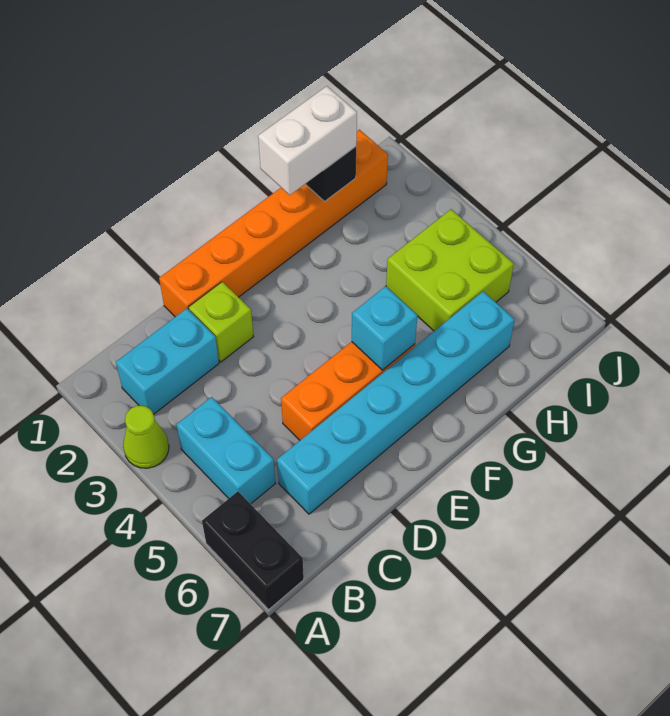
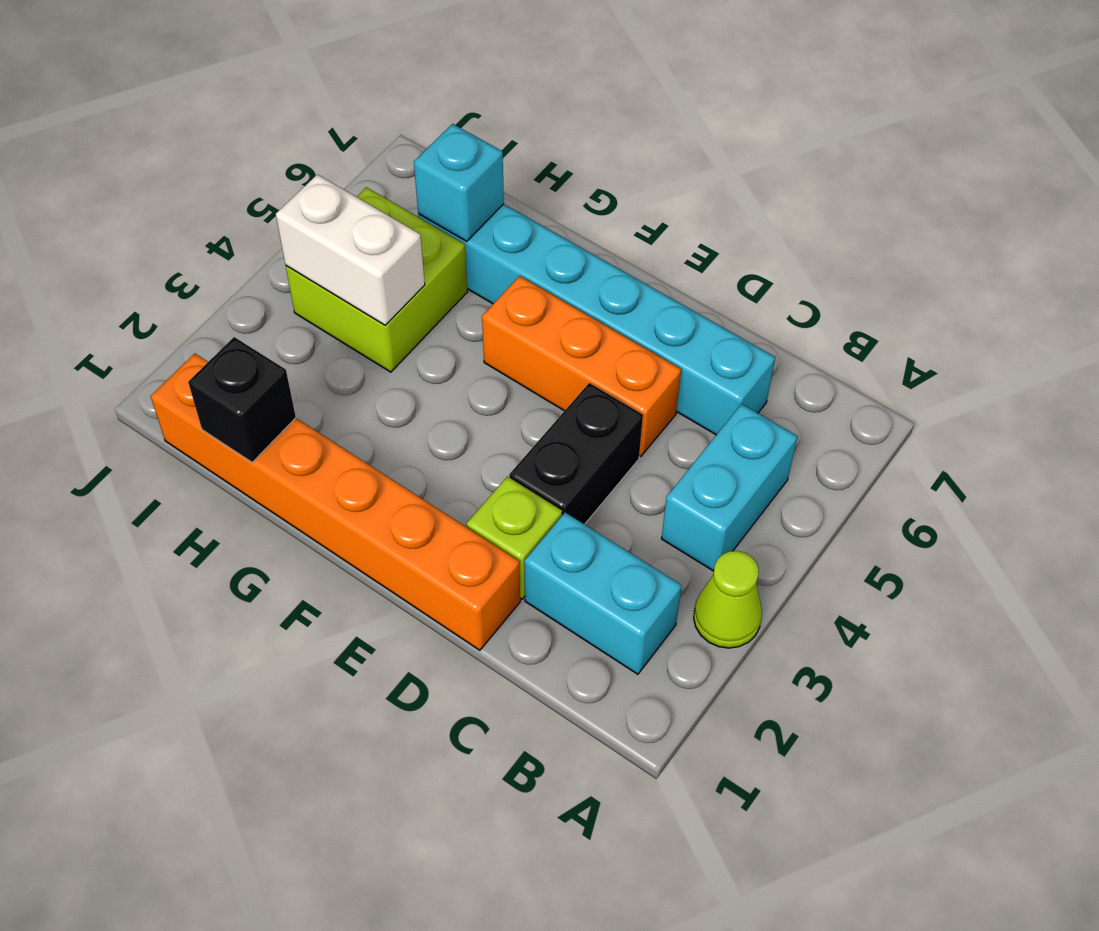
black 1x2 brick [202,492,304,609] -> black 1x2 brick moved to [509,383,643,524]
cyan 1x1 brick [352,286,417,370] -> cyan 1x1 brick moved to [414,124,504,241]
white 1x2 brick [258,86,357,195] -> white 1x2 brick moved to [276,175,425,325]

